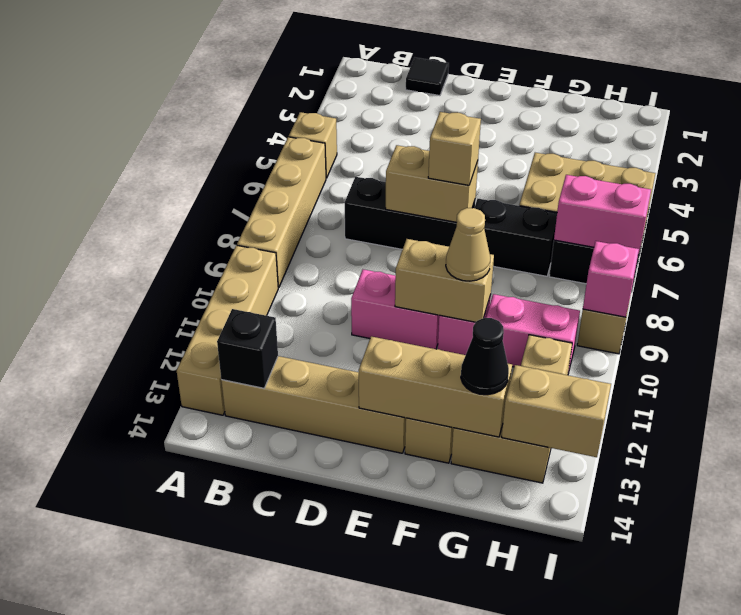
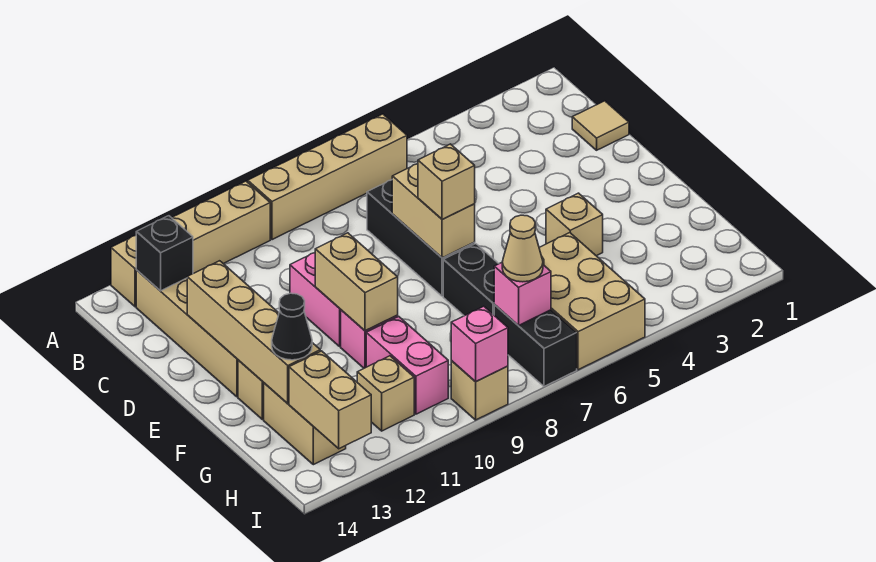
tan 1x1 brick [289,112,337,178] -> tan 1x1 brick moved to [546,193,603,256]
black 1x1 tile [406,58,449,96] -> tan 1x1 tile [572,101,629,150]
tan 1x3 brick [359,336,512,437] -> tan 1x4 brick [187,261,320,404]
tan 1x1 cone [446,208,490,281] -> tan 1x1 cone moved to [502,215,543,282]
pink 1x2 brick [554,175,651,255] -> pink 1x1 brick [494,263,551,325]

